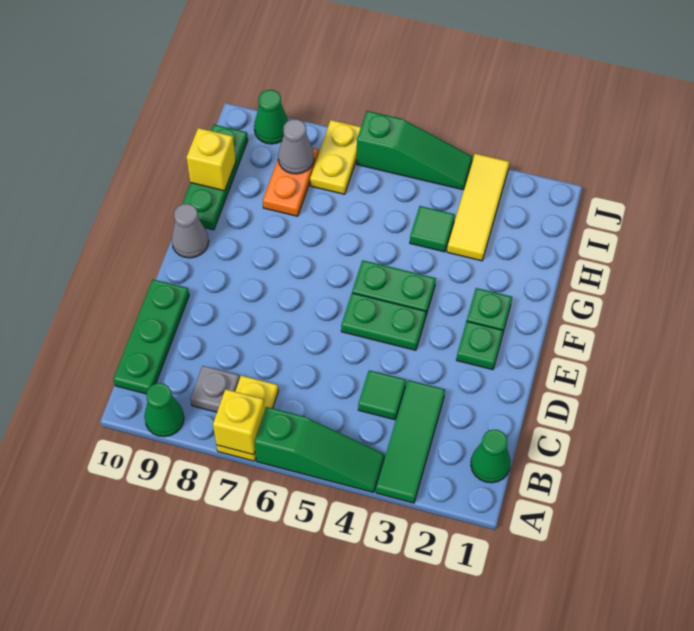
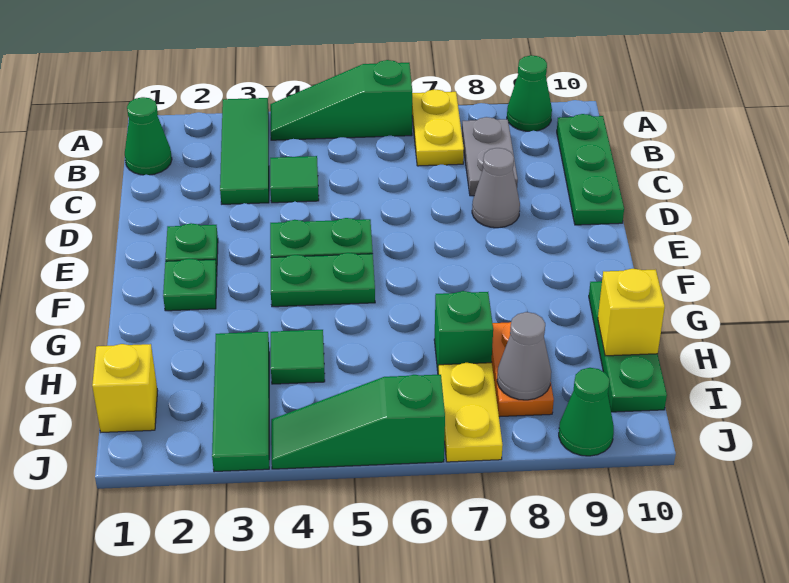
yellow 1x1 brick [213,389,265,455] -> yellow 1x1 brick moved to [92,344,158,432]
grey 1x1 plate [190,366,240,412] -> grey 1x2 plate [462,117,518,196]
grey 1x1 cone [172,204,209,258] -> grey 1x1 cone moved to [472,148,520,228]
yellow 1x3 tile [447,154,509,261] -> green 1x3 tile [212,332,269,472]
none -> green 1x1 brick [434,291,493,374]

